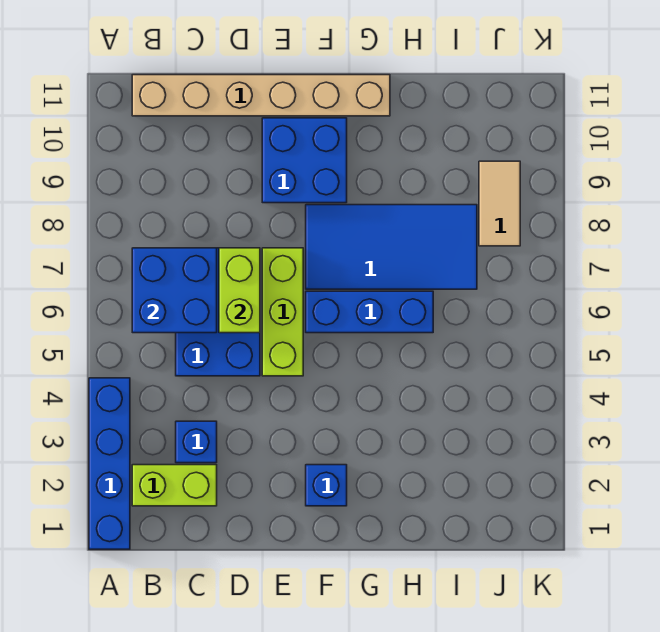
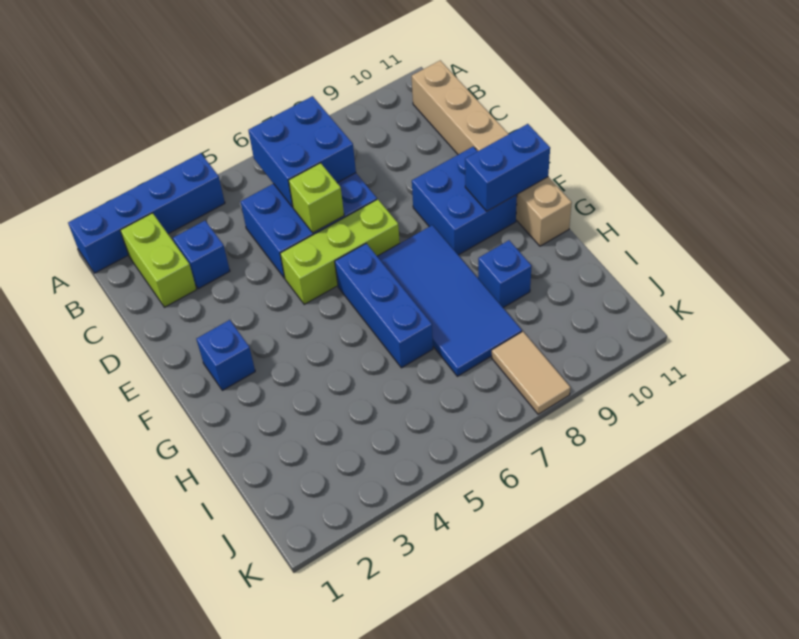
lime 1x2 brick [219,248,260,333] -> lime 1x1 brick [289,163,344,233]
none -> blue 1x2 brick [465,124,550,211]
none -> blue 1x1 brick [478,240,532,308]
tan 1x2 tile [479,161,520,246] -> tan 1x2 tile turned to [492,332,570,414]

